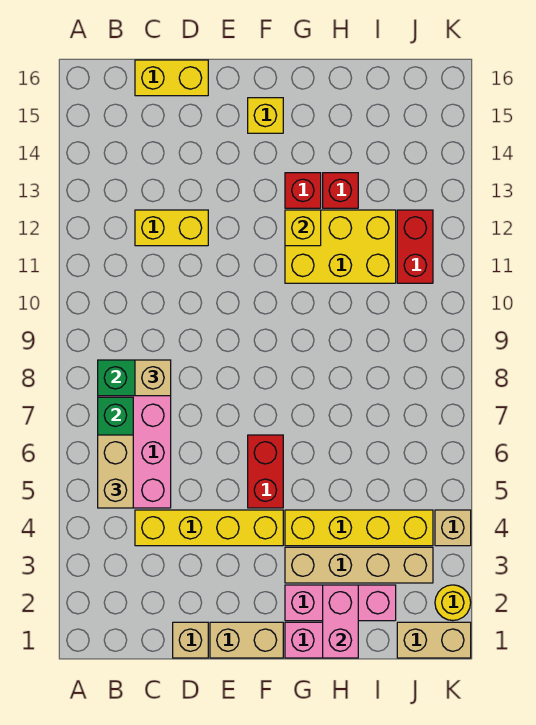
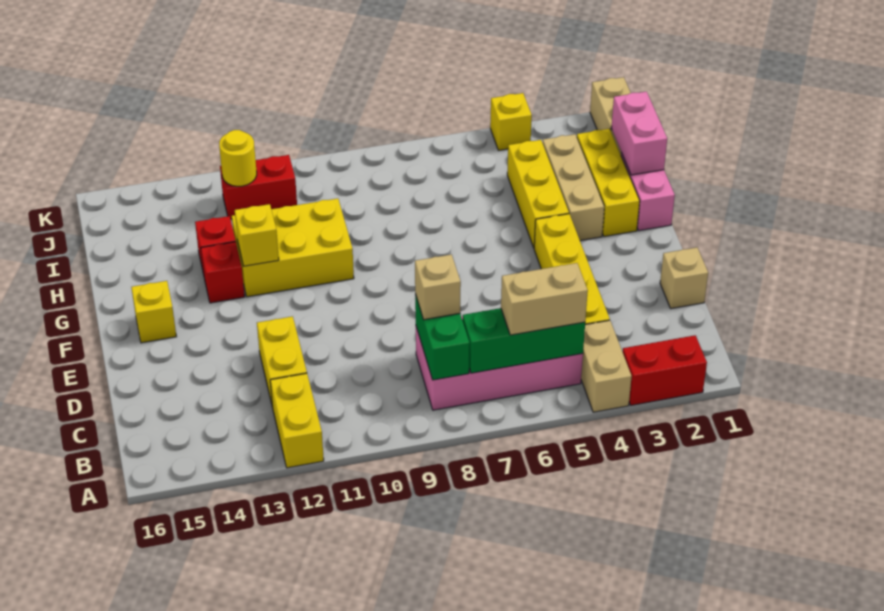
yellow 1x2 brick [135,60,208,96] -> yellow 1x2 brick moved to [270,373,324,468]
tan 1x2 brick [210,622,283,658] -> tan 1x2 brick moved to [581,320,632,412]
red 1x2 brick [248,435,283,508] -> red 1x2 brick moved to [622,335,707,405]
pink 1x3 brick [285,585,396,621] -> yellow 1x3 brick [577,129,640,237]
tan 1x4 brick [285,547,433,583] -> tan 1x3 brick [543,134,604,241]
yellow 1x4 brick [285,510,433,546] -> yellow 1x3 brick [507,140,569,247]
yellow 2x3 brick [285,210,396,283] -> yellow 2x3 brick turned to [232,198,354,297]
pink 1x2 brick [323,585,358,658] -> pink 1x2 brick turned to [611,92,667,175]
yellow 1x1 round brick [435,585,471,621] -> yellow 1x1 round brick moved to [219,130,257,186]
tan 1x1 brick [435,510,471,546] -> yellow 1x1 brick [490,93,532,150]

